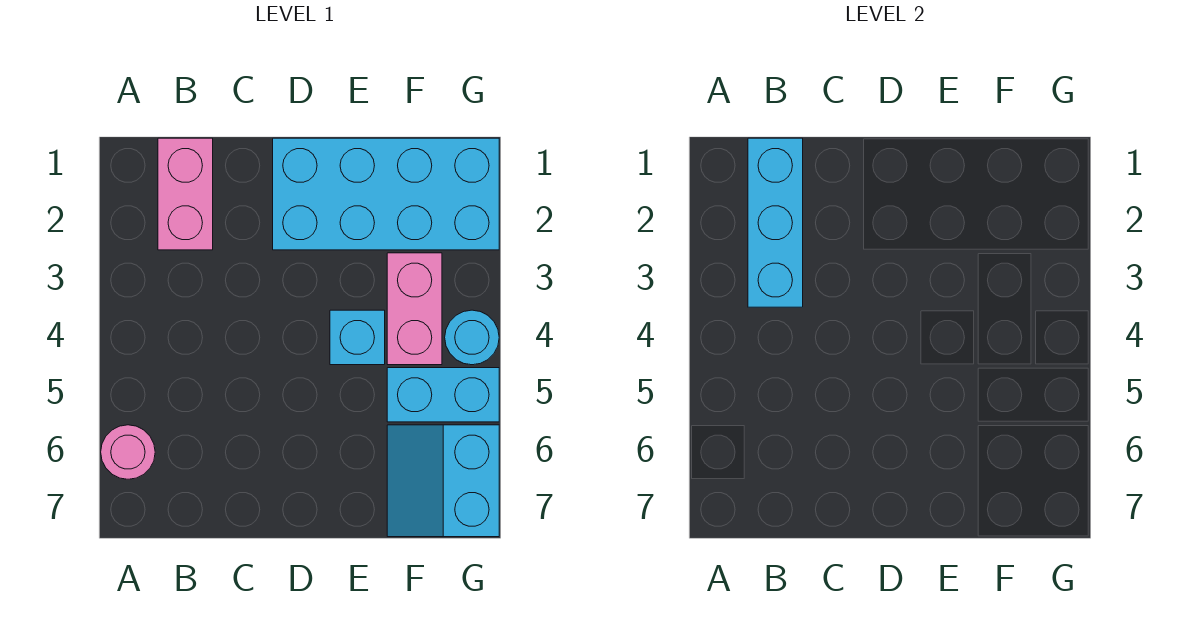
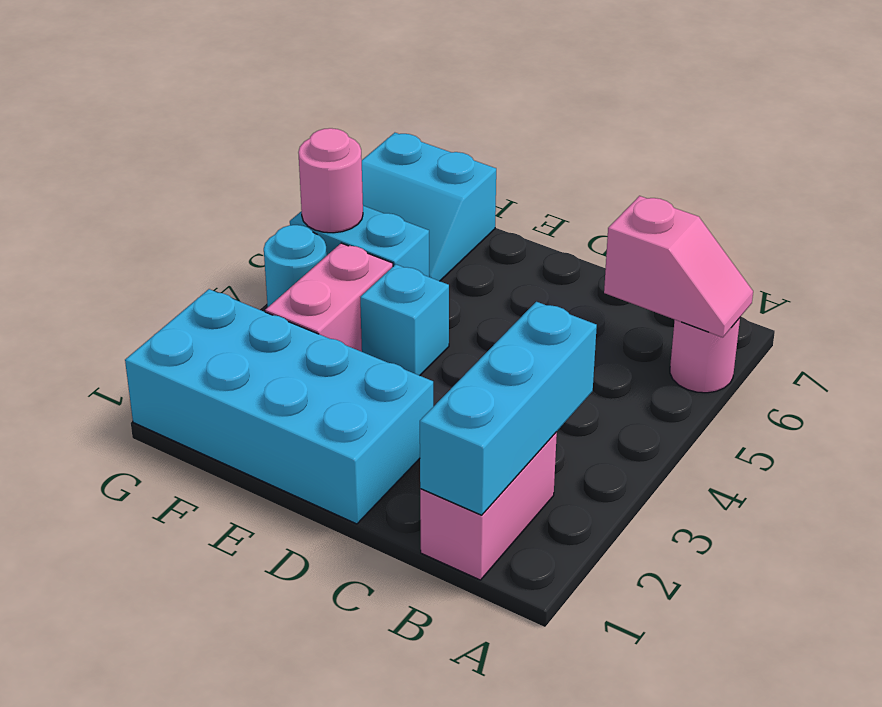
none -> pink 1x2 slope [604,196,753,337]
cyan 2x2 slope [387,425,499,537] -> cyan 2x2 slope turned to [362,133,496,281]
none -> pink 1x1 round brick [298,128,363,233]

